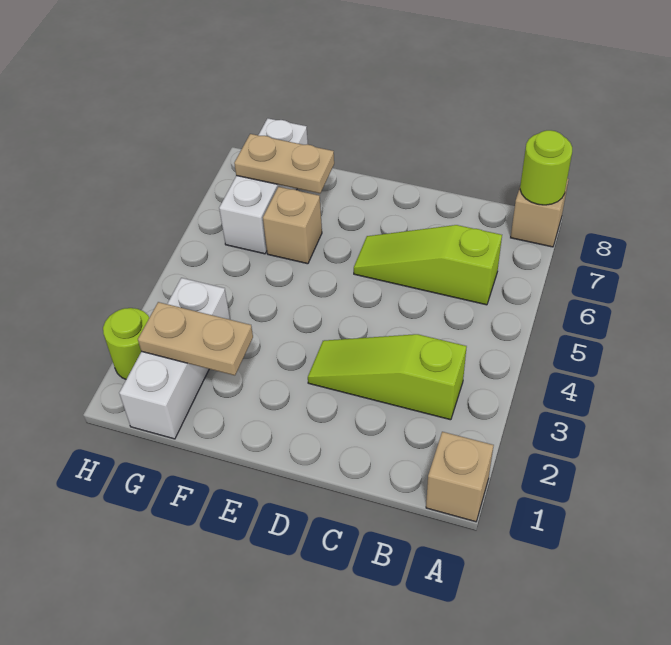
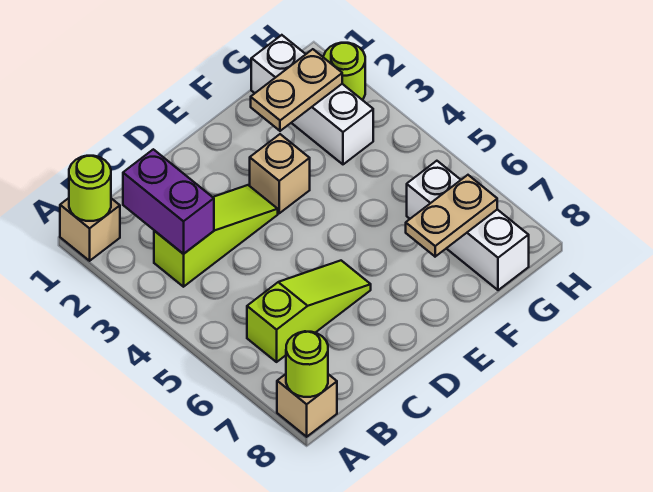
none -> lime 1x1 round brick [69,156,111,221]
none -> purple 1x2 brick [123,149,214,254]
tan 1x1 brick [263,187,322,264] -> tan 1x1 brick moved to [250,134,310,213]

